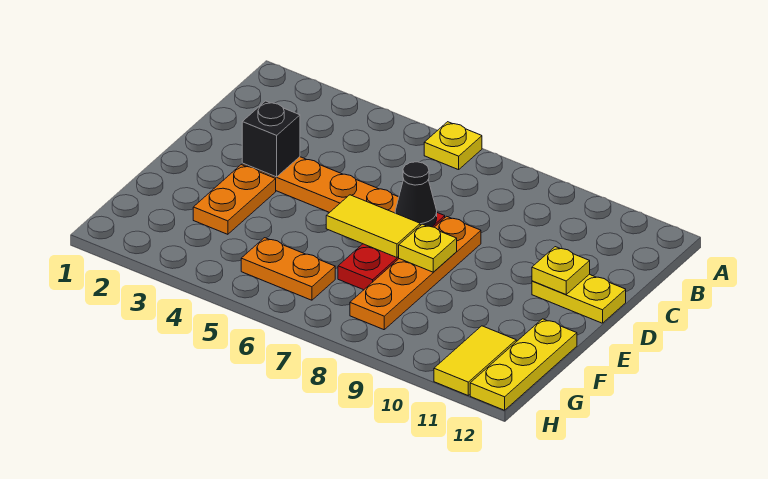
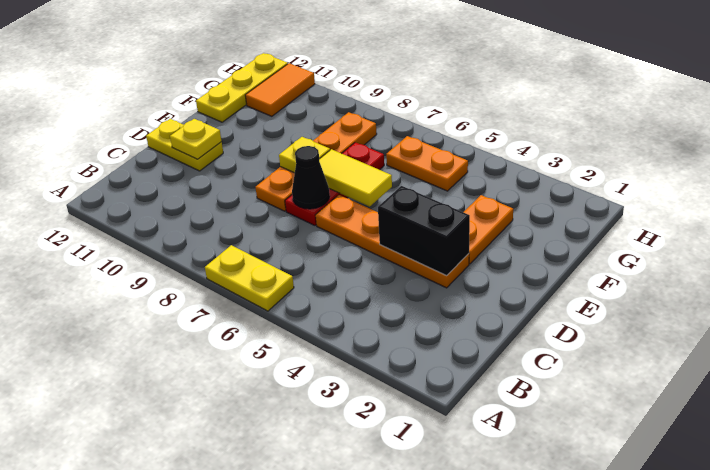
yellow 1x1 plate [424,122,482,170] -> yellow 1x2 plate [205,245,294,311]
black 1x1 brick [242,101,300,177] -> black 1x2 brick [378,186,470,275]
yellow 1x2 tile [434,326,516,395] -> orange 1x2 tile [245,63,315,116]

